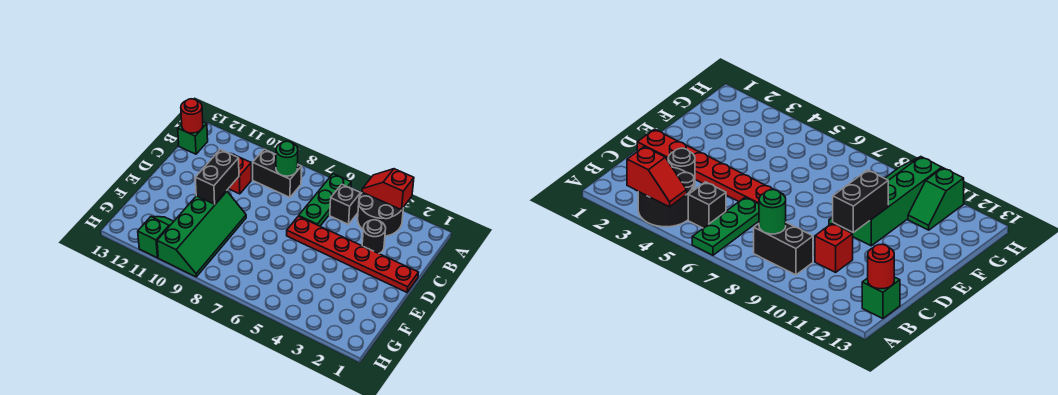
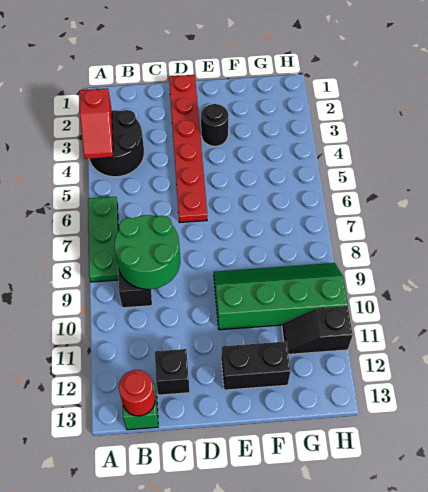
green 1x3 plate [299,174,351,226] -> green 1x3 plate turned to [88,197,119,282]
black 1x1 brick [330,184,361,224] -> black 1x1 brick moved to [155,349,190,395]
green 1x1 round brick [276,141,298,176] -> green 2x2 round brick [114,215,180,289]
black 1x1 round brick [362,220,386,253] -> black 1x1 round brick moved to [201,104,229,146]
red 1x1 brick [228,155,251,194] -> none
black 1x2 brick [195,149,239,204] -> black 1x2 brick moved to [221,342,291,390]
green 1x2 slope [138,217,174,258] -> black 1x2 slope [282,306,353,354]

